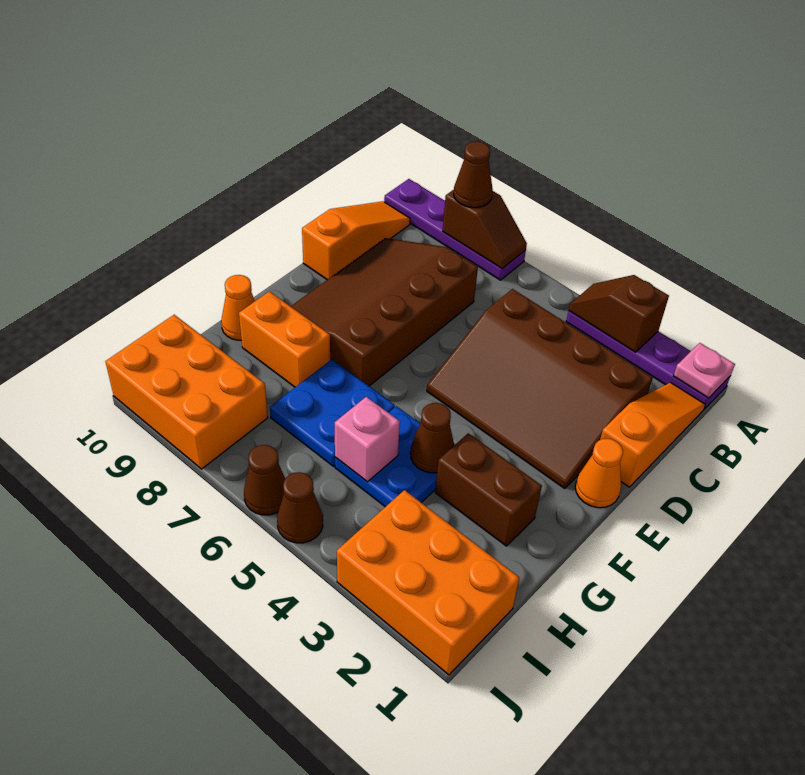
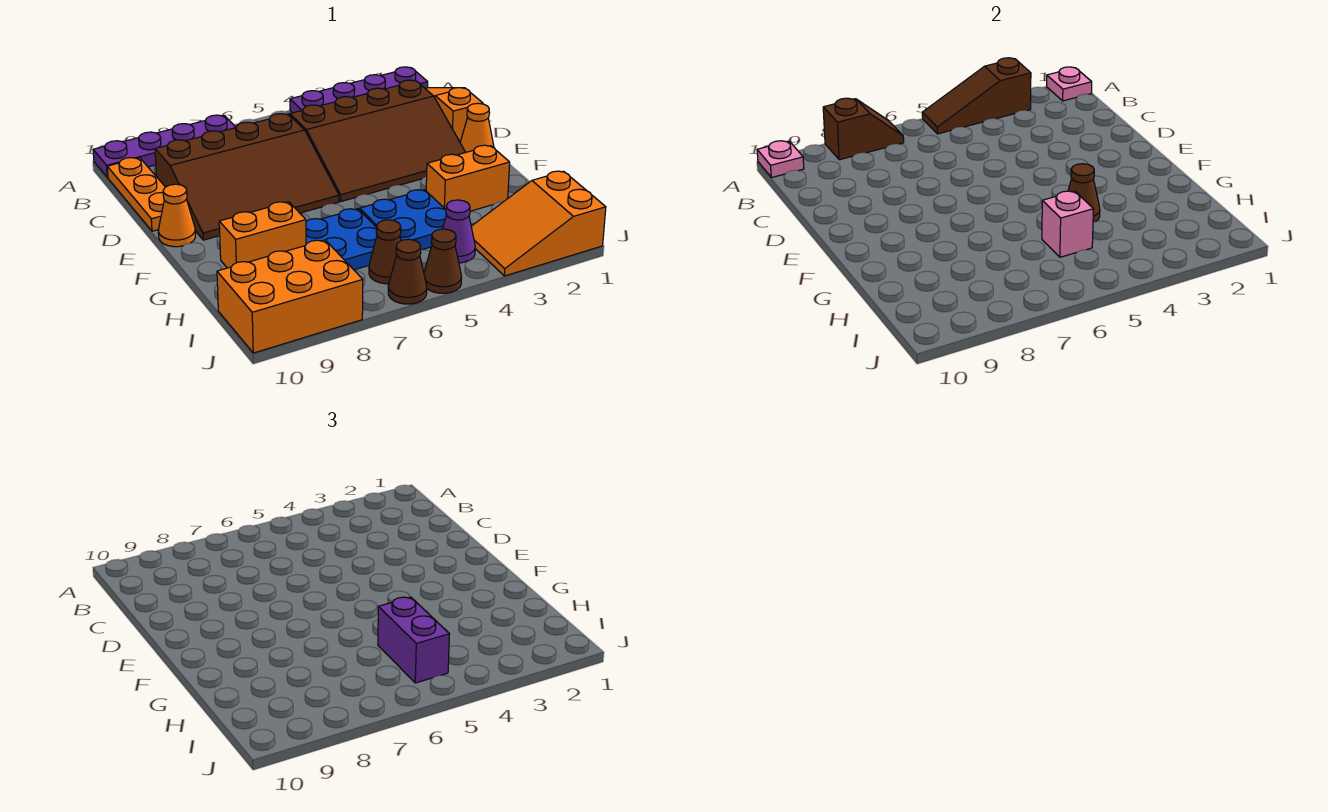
brown 1x2 slope [569,275,669,352] -> brown 1x3 slope [922,58,1031,134]
brown 1x1 cone [454,141,493,208] -> brown 1x1 cone moved to [369,220,401,284]
none -> pink 1x1 plate [757,141,804,178]
orange 1x3 slope [302,201,410,280] -> orange 1x3 plate [107,158,165,231]
brown 3x4 slope [291,238,478,386] -> brown 3x4 slope turned to [155,114,339,240]
brown 1x2 brick [435,433,542,546] -> orange 1x2 brick [426,145,510,211]
orange 1x1 cone [221,275,255,340] -> orange 1x1 cone moved to [158,184,195,247]
none -> purple 1x2 brick [378,597,450,683]
orange 2x3 brick [337,490,519,675] -> orange 2x3 slope [471,171,606,276]
none -> purple 1x1 cone [443,200,475,263]

